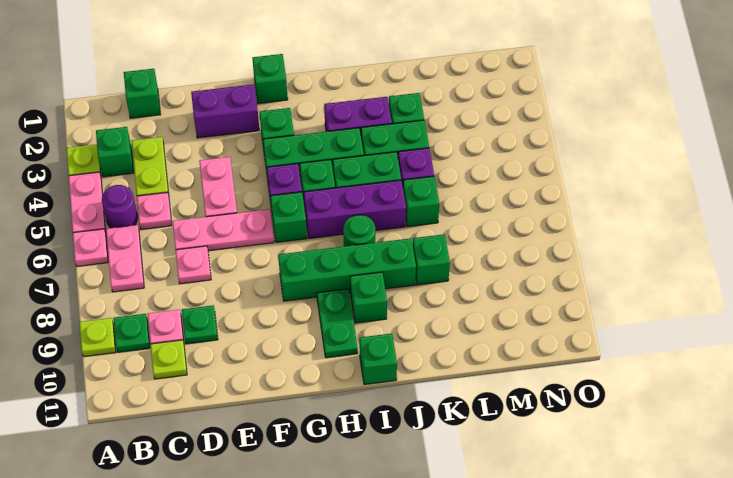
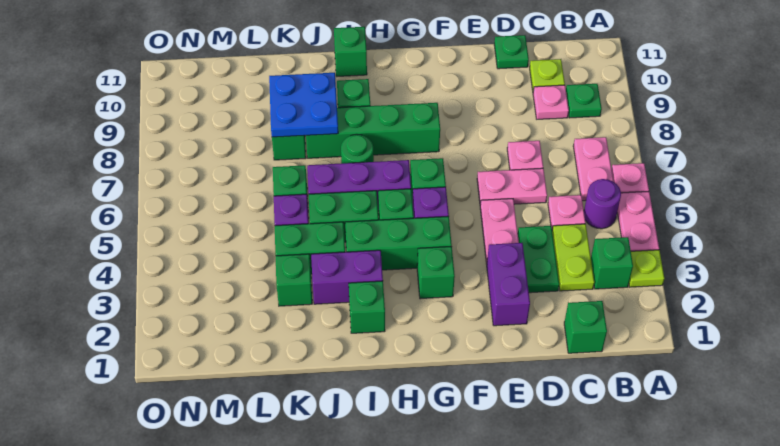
lime 1x1 plate [79,318,116,357] -> none
pink 1x3 plate [173,209,274,251] -> pink 1x2 plate [477,168,547,204]
green 1x1 plate [182,305,218,344] -> green 1x1 plate moved to [494,35,529,69]
purple 1x2 brick [191,84,259,138] -> purple 1x2 brick turned to [487,243,530,326]
green 1x1 brick [252,54,288,104] -> green 1x1 brick moved to [349,281,385,333]
green 1x2 plate [317,289,358,358] -> green 1x2 plate moved to [518,226,559,293]
none -> blue 2x2 plate [269,73,338,137]

